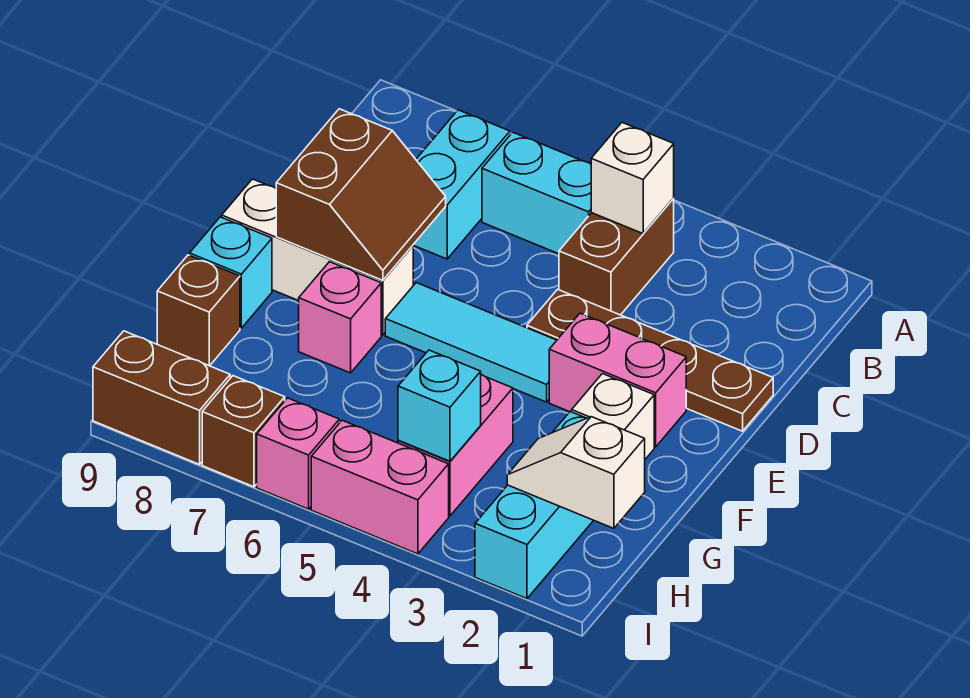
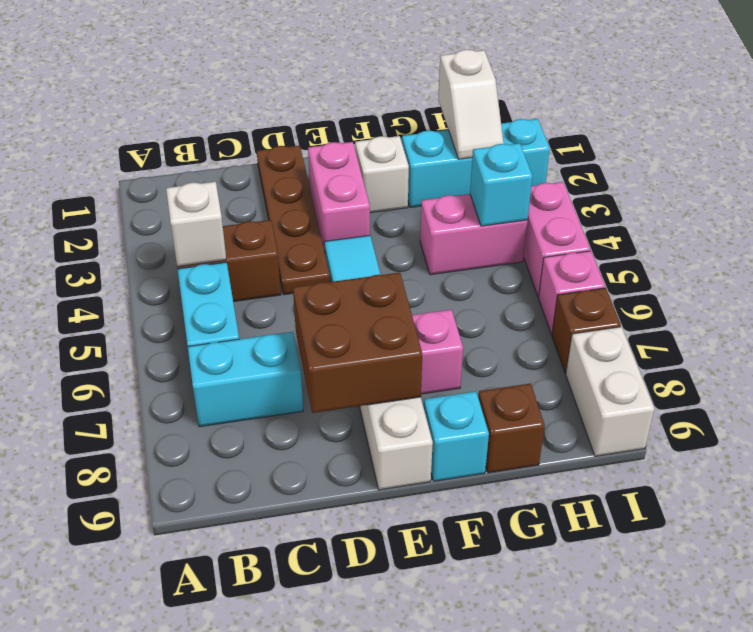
brown 2x2 slope [276,109,446,280] -> brown 2x2 brick [293,273,422,413]
brown 1x2 brick [93,331,230,464] -> white 1x2 brick [566,327,655,456]

